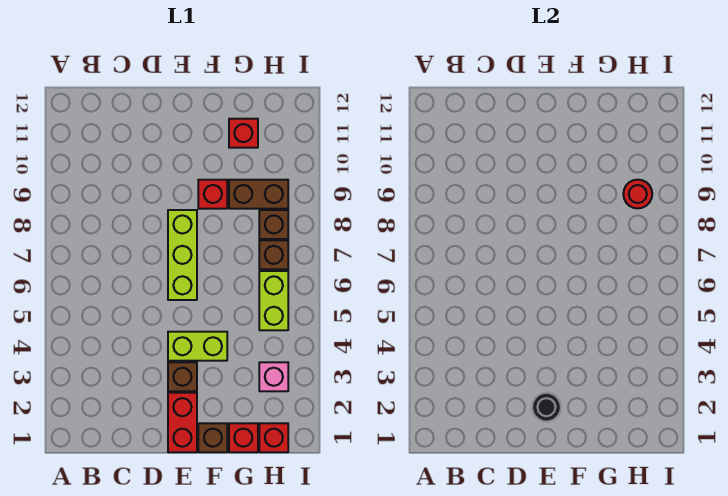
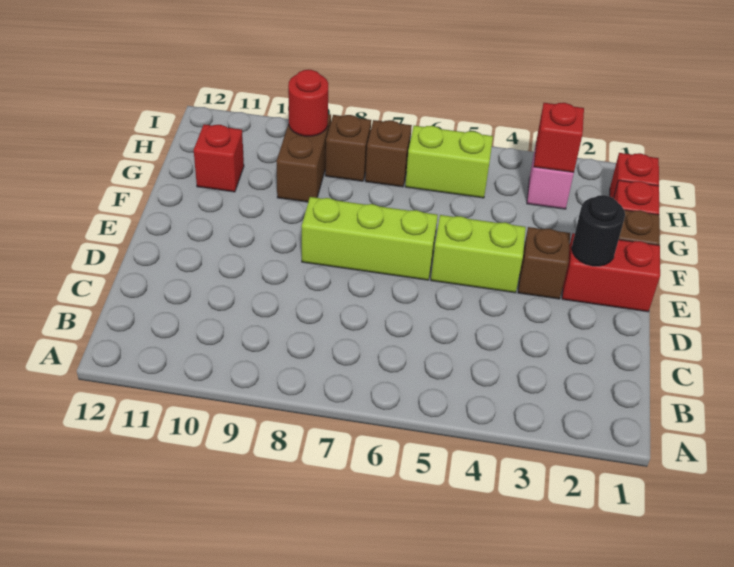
lime 1x2 brick [168,332,227,361] -> lime 1x2 brick turned to [431,215,526,293]
red 1x1 brick [198,180,227,209] -> red 1x1 brick moved to [534,103,584,172]

